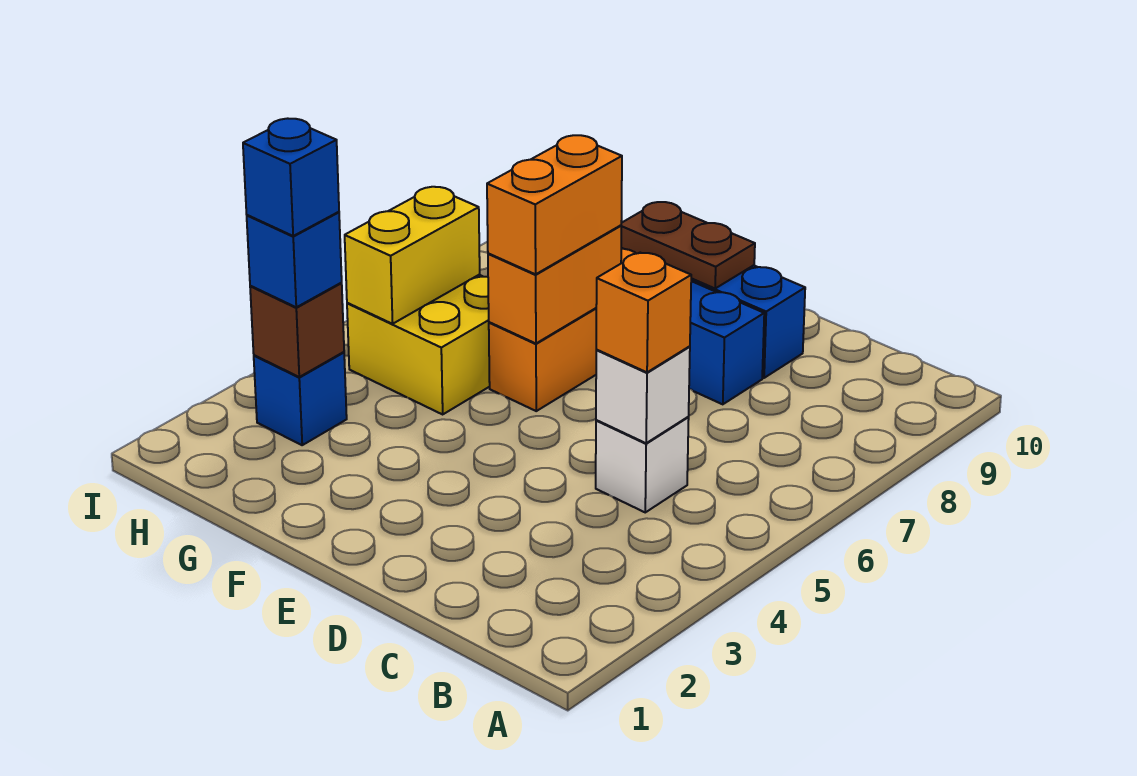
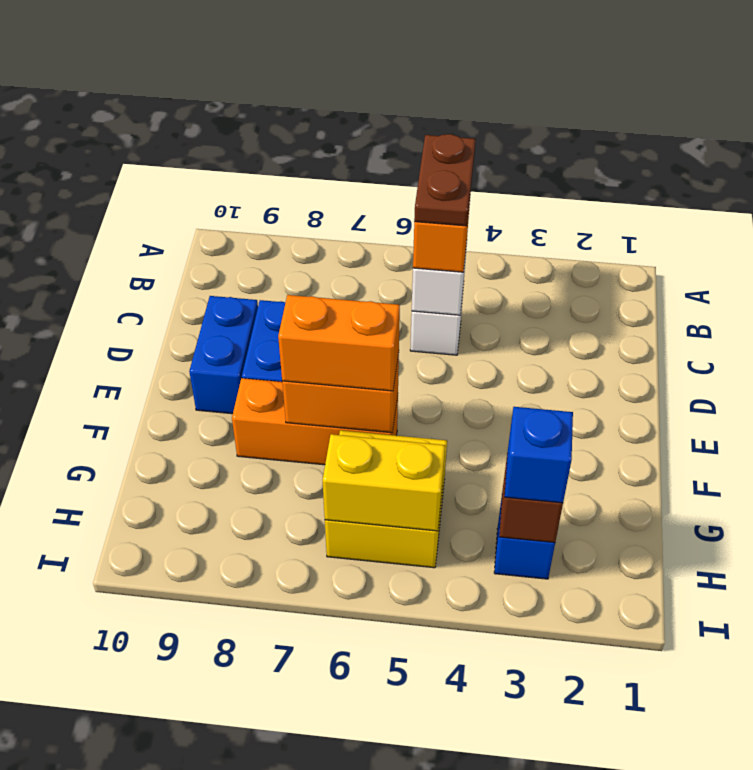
brown 1x2 plate [621,202,755,288] -> brown 1x2 plate moved to [414,134,476,226]
blue 1x1 brick [243,118,339,236] -> none

